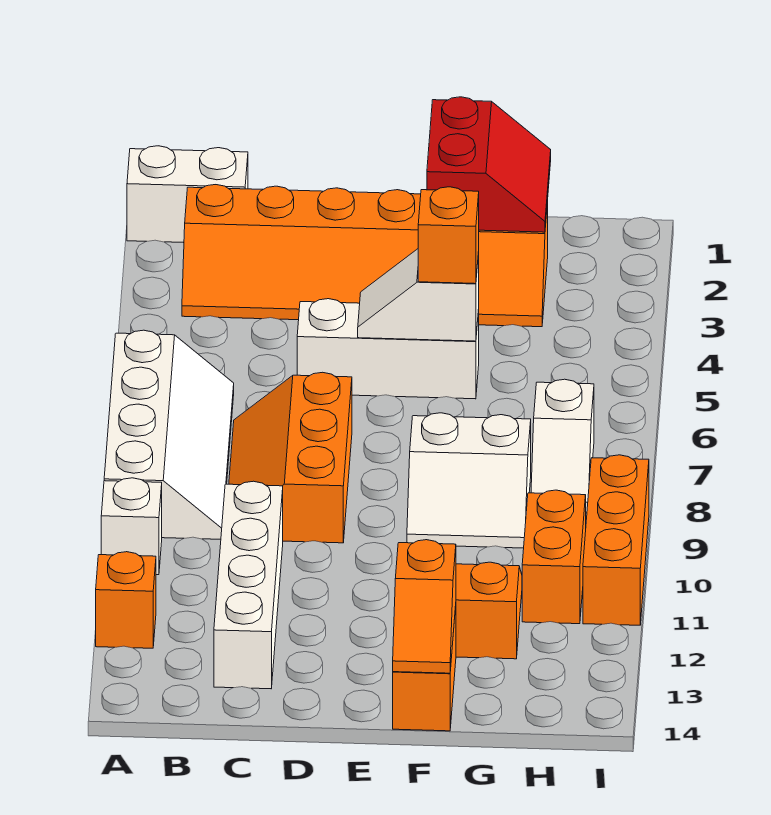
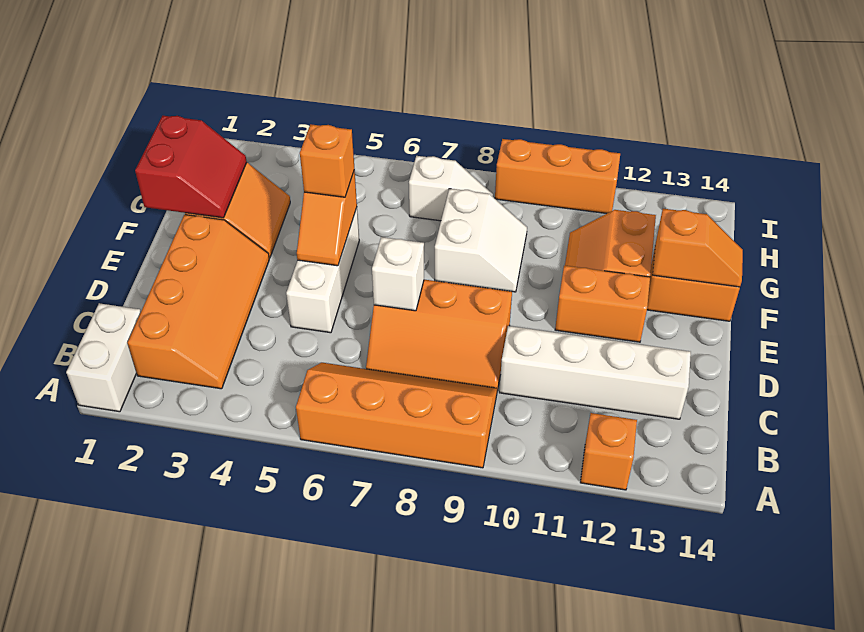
white 2x4 slope [104,330,234,539] -> orange 2x4 slope [296,363,497,468]
white 1x1 brick [101,478,162,575] -> white 1x1 brick moved to [372,237,424,311]
white 1x2 slope [358,249,479,341] -> orange 1x2 slope [297,170,357,266]
red 2x2 slope [427,97,551,232] -> red 2x2 slope turned to [135,116,247,218]
orange 1x2 brick [522,490,586,624] -> orange 1x2 brick moved to [555,265,650,342]

